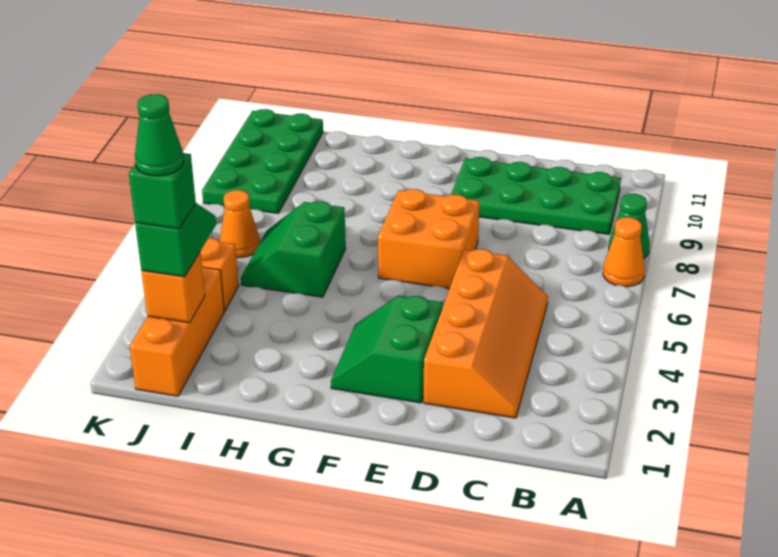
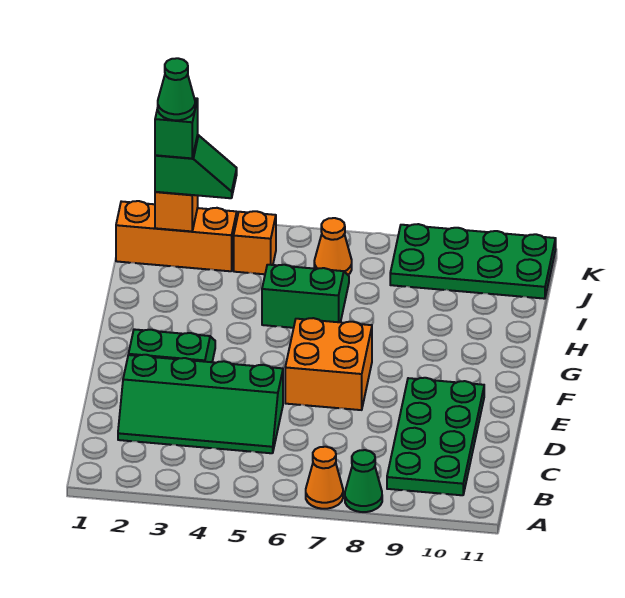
orange 2x4 slope [424,249,548,418] -> green 2x4 slope [118,355,283,453]

